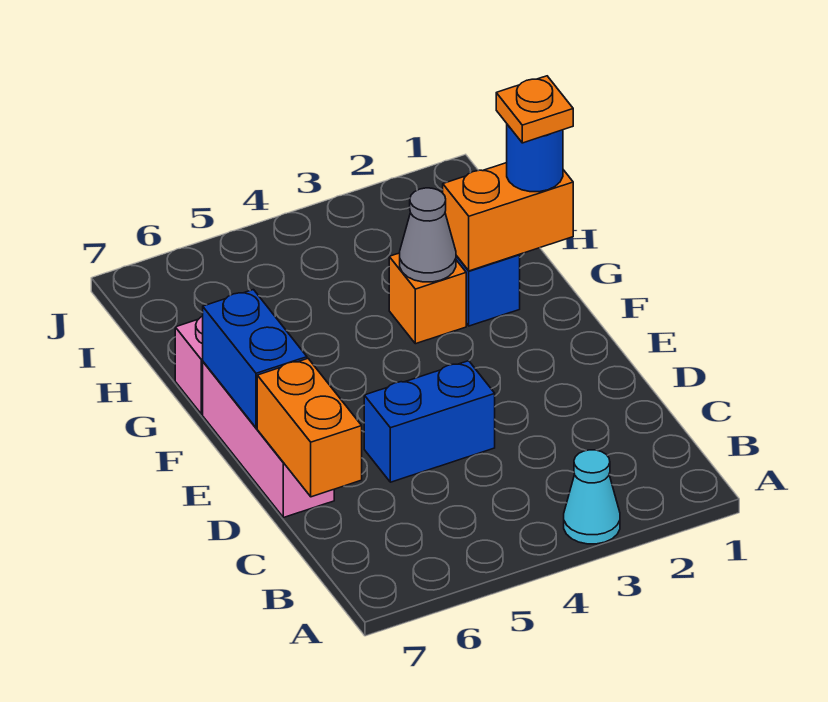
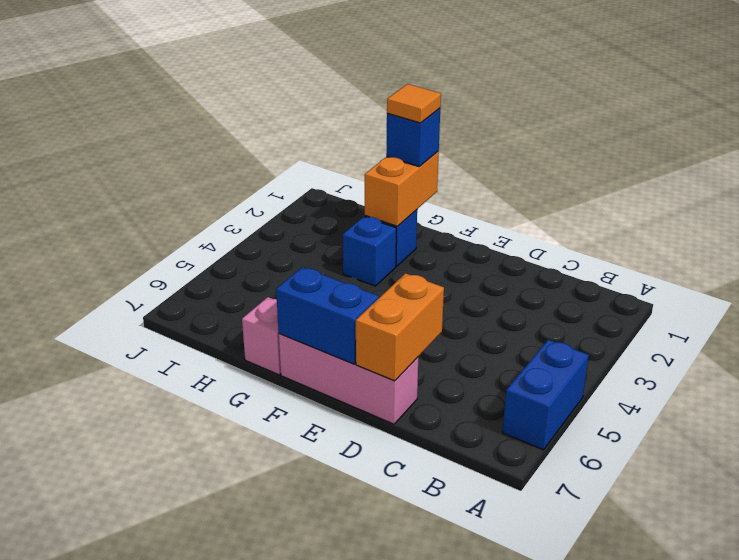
cyan 1x1 cone [564,450,620,544] -> none
orange 1x2 brick [257,359,362,497] -> orange 1x2 brick turned to [356,273,444,381]
blue 1x2 brick [364,361,495,482] -> blue 1x2 brick moved to [502,340,589,450]
blue 1x1 round brick [507,124,563,192] -> blue 1x1 brick [386,108,440,167]
orange 1x1 plate [496,76,573,143] -> orange 1x1 tile [387,84,441,123]
orange 1x1 brick [389,253,466,344] -> blue 1x1 brick [343,217,396,286]
grey 1x1 cone [400,188,456,282] -> none

